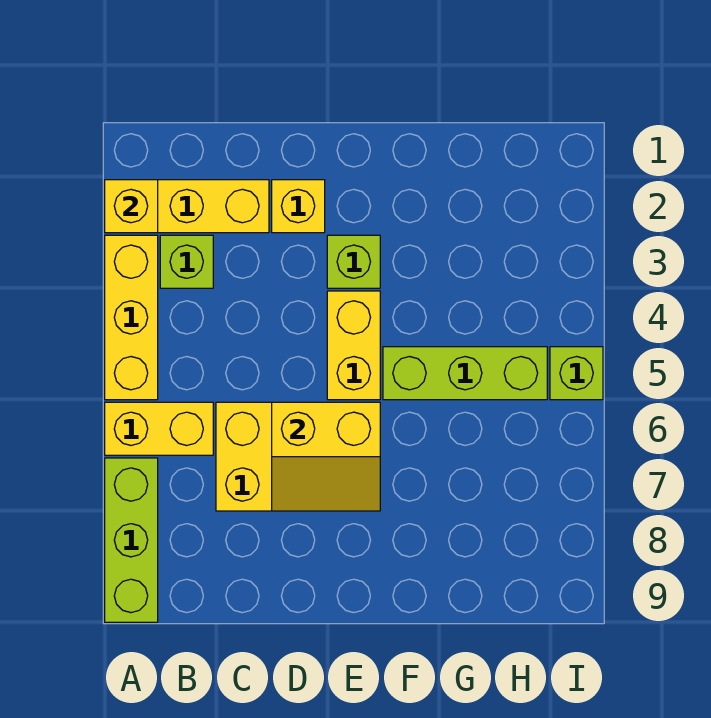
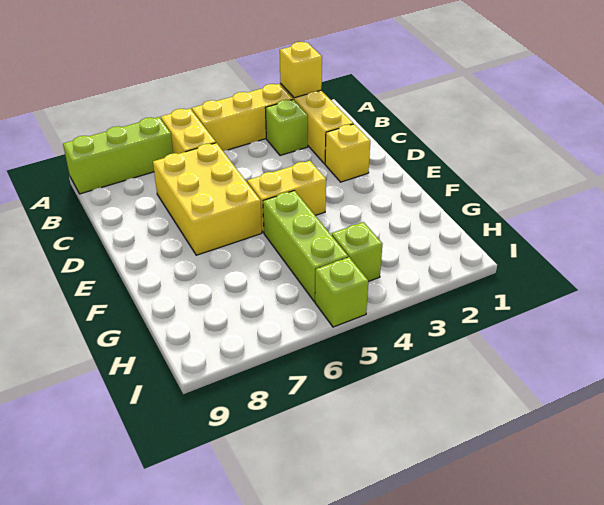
yellow 2x2 slope [272,402,380,511] -> none
lime 1x1 brick [327,235,380,288] -> lime 1x1 brick moved to [332,222,382,282]

